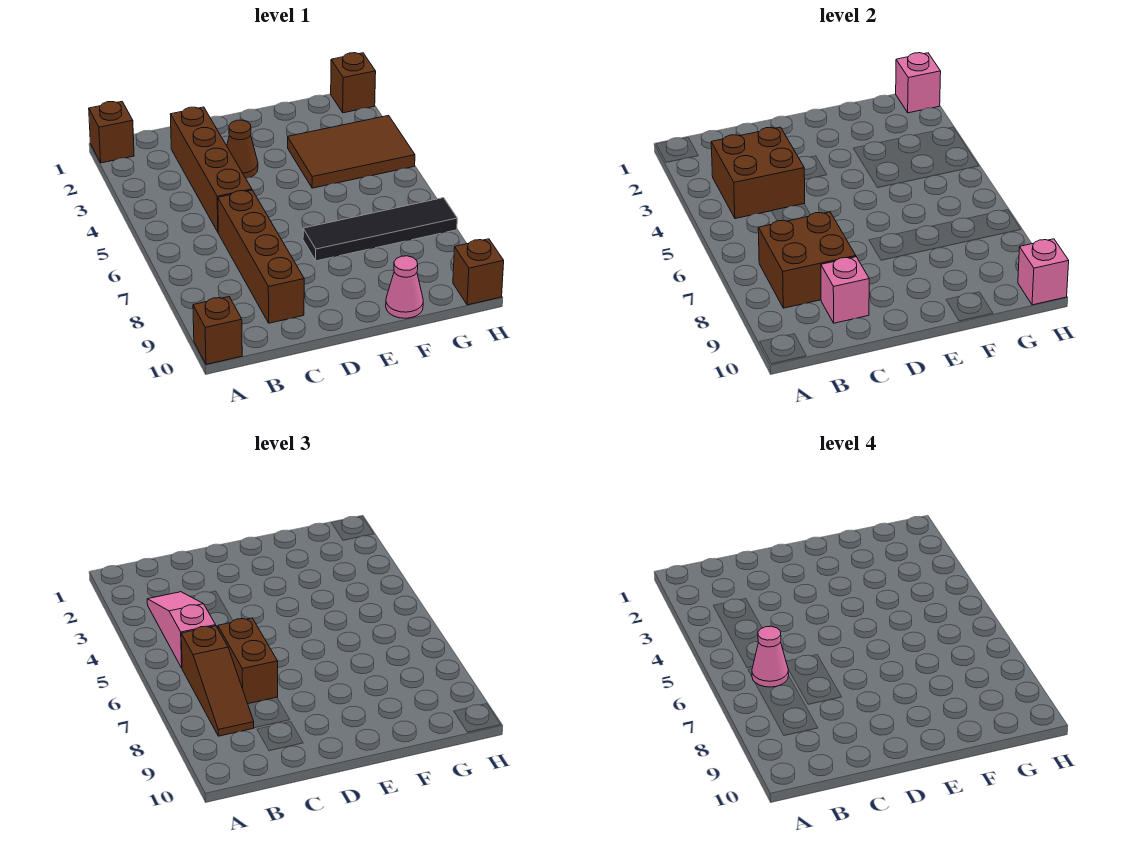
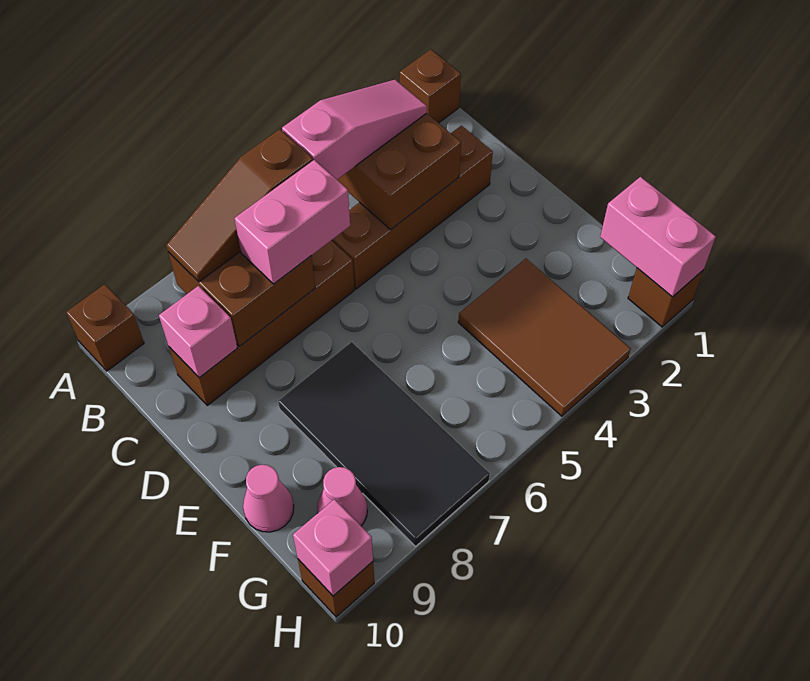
pink 1x1 cone [752,626,789,687] -> pink 1x1 cone moved to [317,467,367,526]
brown 1x2 brick [218,618,278,704] -> pink 1x2 brick [234,160,350,284]
brown 1x1 cone [227,120,258,178] -> none
black 1x4 tile [303,198,457,261] -> black 2x4 tile [278,342,490,546]
pink 1x1 brick [896,53,941,113] -> pink 1x2 brick [600,177,716,297]

